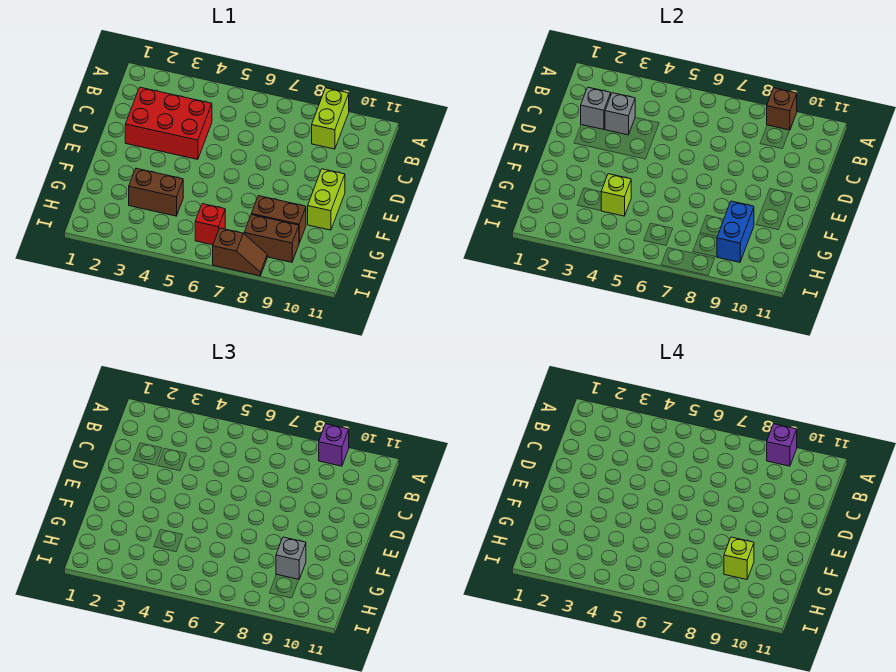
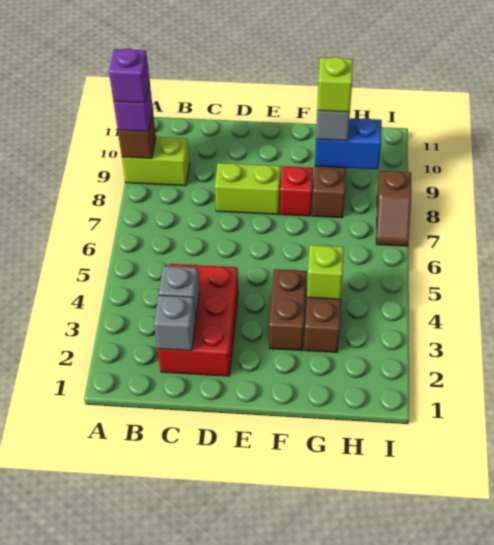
lime 1x2 brick [308,169,345,230] -> lime 1x2 brick moved to [215,163,281,214]
red 1x1 brick [195,204,225,245] -> red 1x1 brick moved to [280,166,313,216]
brown 1x2 brick [244,215,299,262] -> brown 1x2 brick moved to [269,269,307,351]
brown 1x2 slope [213,228,267,276] -> brown 1x2 slope turned to [376,171,411,246]

